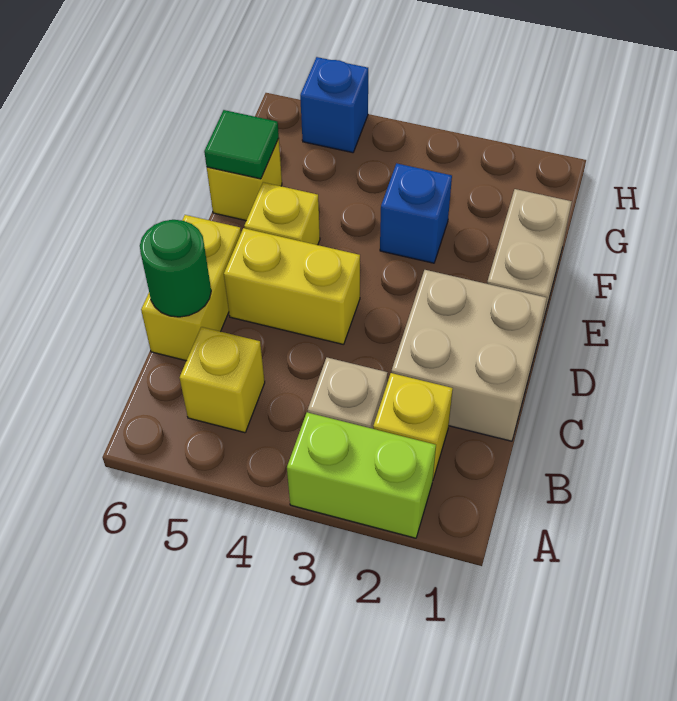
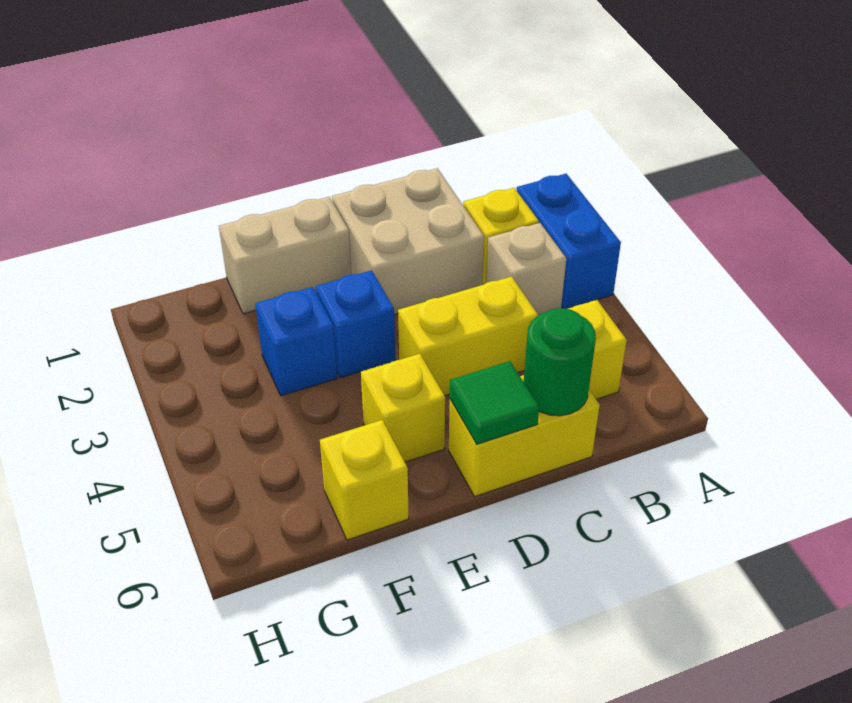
lime 1x2 brick [287,412,436,538] -> blue 1x2 brick [517,174,621,309]
yellow 1x2 brick [224,228,360,345] -> yellow 1x2 brick turned to [398,276,538,396]
green 1x1 tile [204,110,279,179] -> green 1x1 tile moved to [450,361,539,444]
blue 1x1 brick [300,57,368,153] -> blue 1x1 brick moved to [316,270,395,378]

